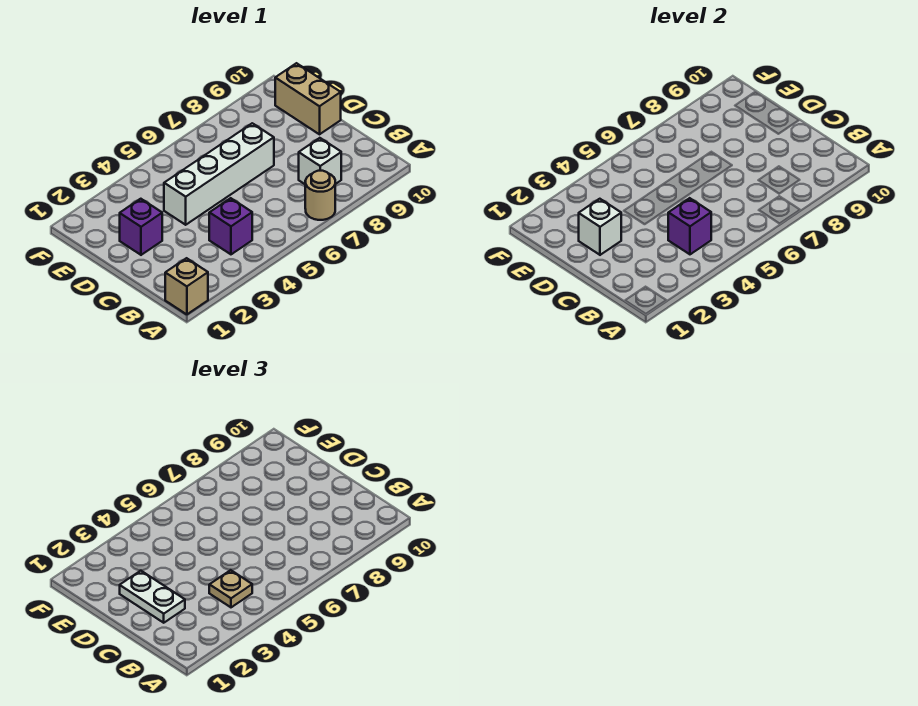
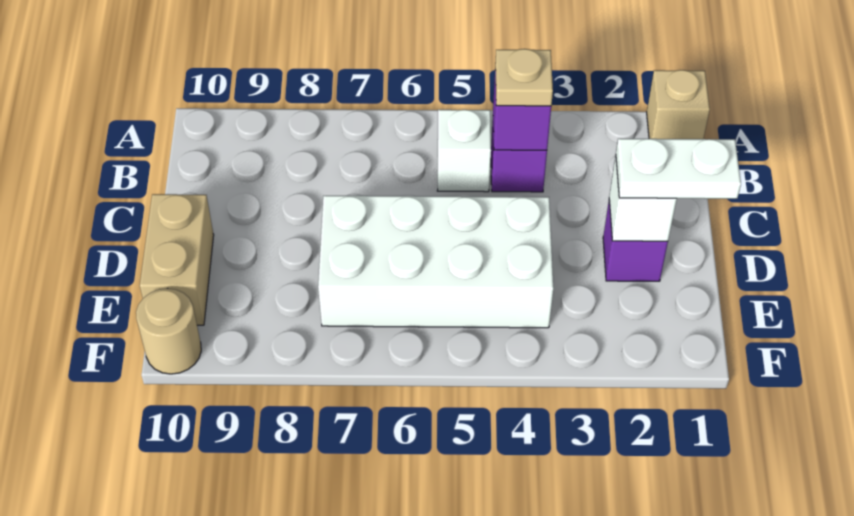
tan 1x1 round brick [305,171,335,220] -> tan 1x1 round brick moved to [136,288,201,374]
white 1x1 brick [299,138,341,184] -> white 1x1 brick moved to [437,110,491,192]
white 1x2 plate [120,571,185,623] -> white 1x2 plate turned to [616,139,741,199]
white 1x4 brick [164,123,274,225] -> white 2x4 brick [318,196,553,328]

